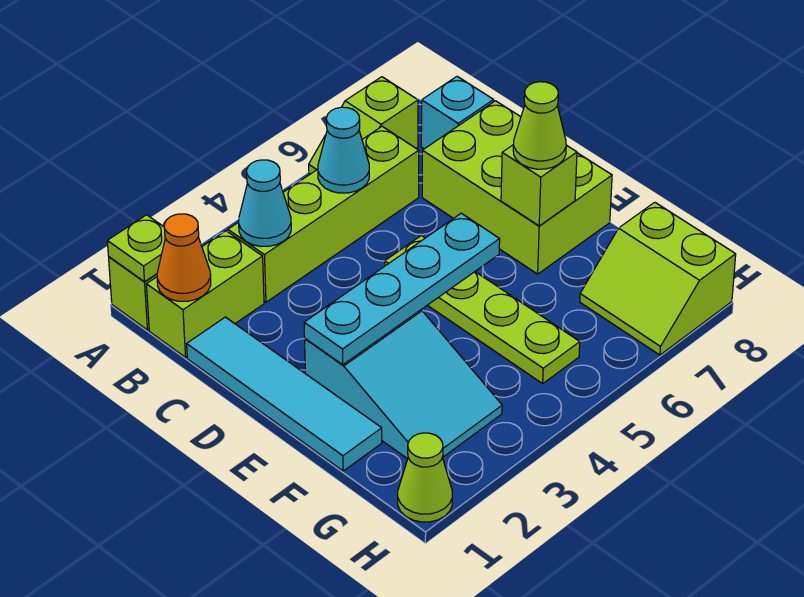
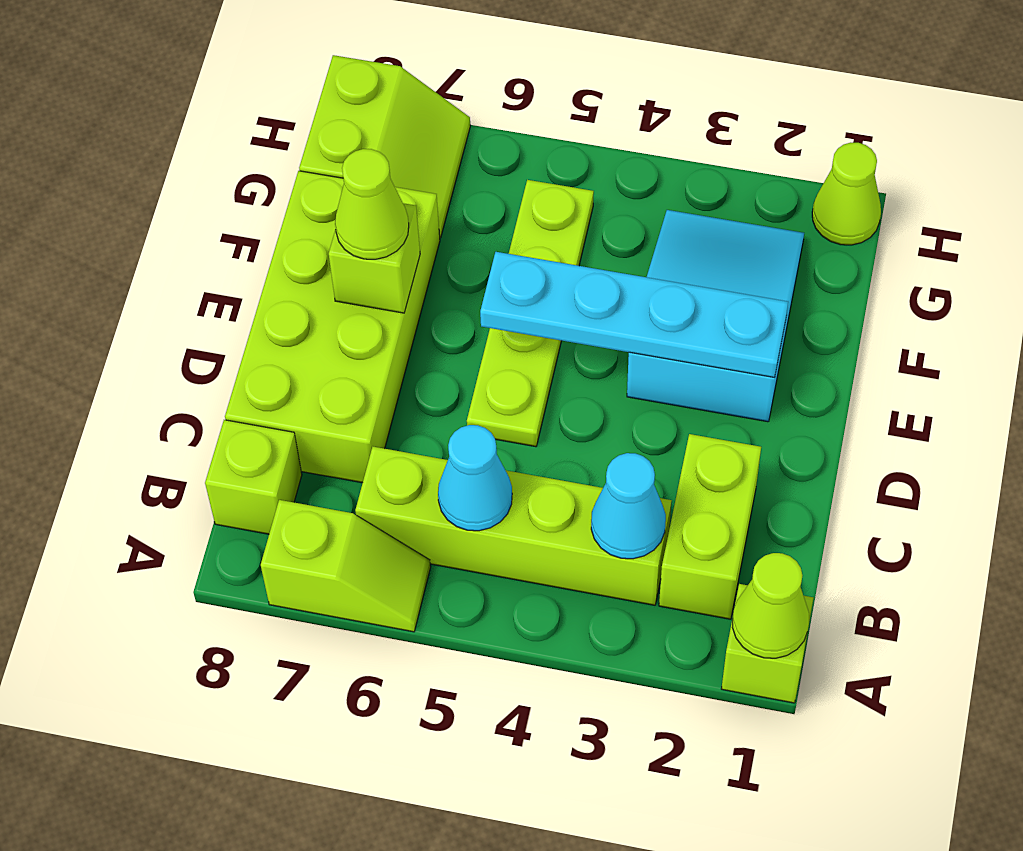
lime 1x1 plate [107,215,165,282] -> lime 1x1 cone [733,553,809,658]
lime 1x2 brick [146,231,264,357] -> lime 1x2 brick turned to [659,434,761,619]
orange 1x1 cone [157,214,211,301] -> none
cyan 1x1 brick [421,76,494,149] -> lime 1x1 brick [205,420,302,534]
cyan 1x4 tile [187,317,382,471] -> none
lime 2x3 brick [422,101,612,274] -> lime 2x4 brick [225,171,440,483]

